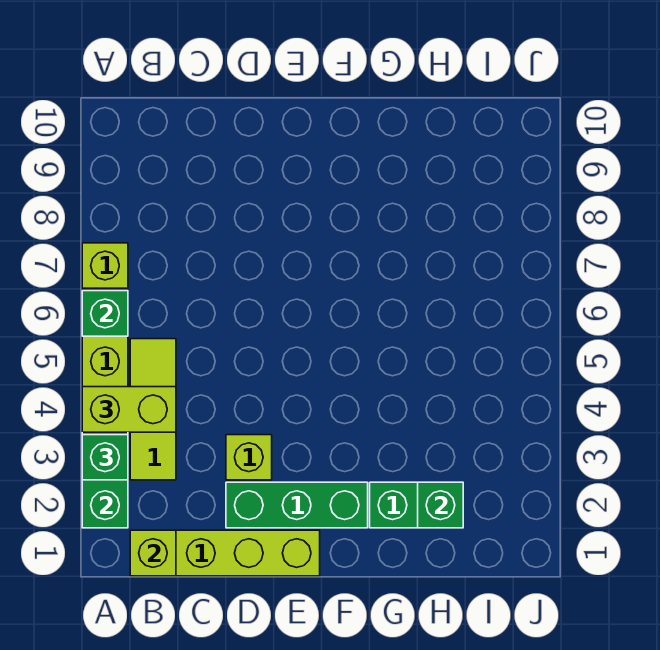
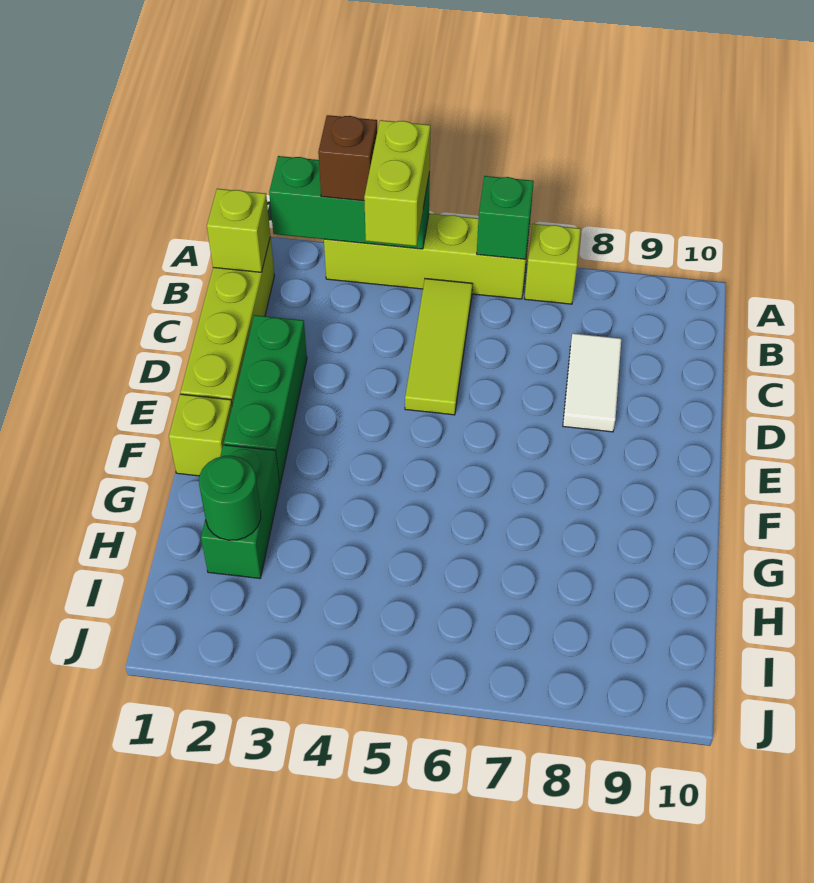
green 1x1 brick [82,435,128,480] -> brown 1x1 brick [318,115,377,201]
lime 1x3 tile [130,339,176,480] -> lime 1x3 tile turned to [405,279,472,415]
none -> white 1x2 tile [563,333,621,432]
lime 1x1 brick [226,435,272,480] -> lime 1x1 brick moved to [169,394,232,476]
green 1x1 brick [418,482,463,528] -> green 1x1 round brick [199,456,261,540]

